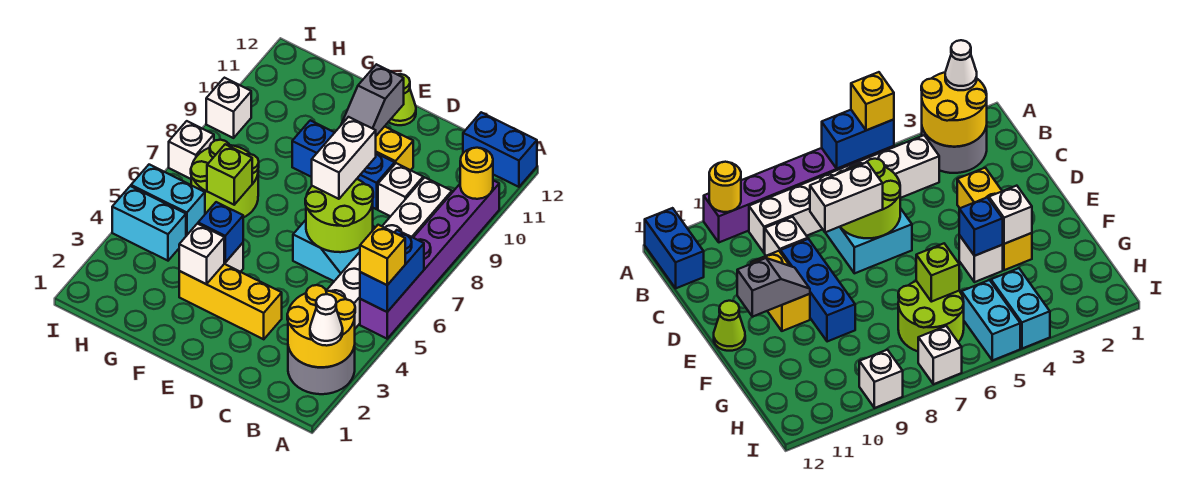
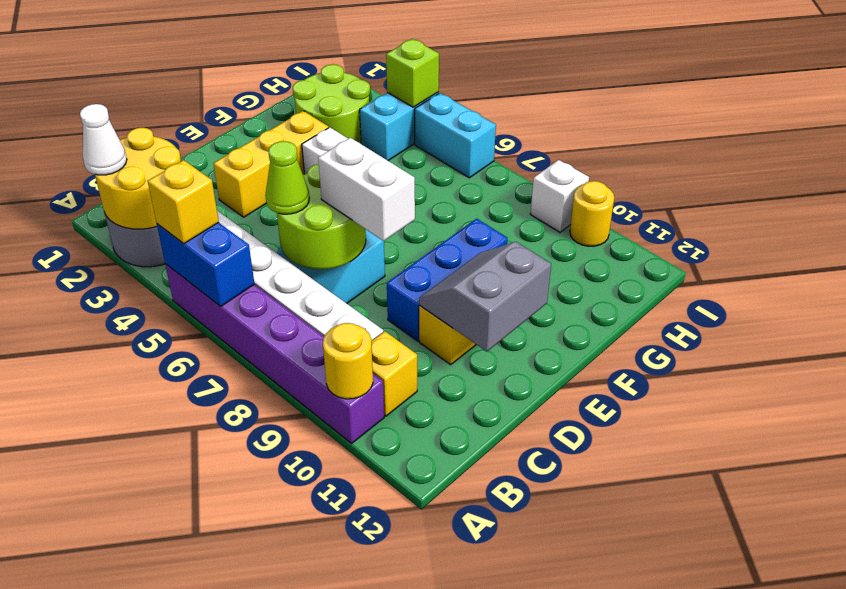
blue 1x2 brick [463,112,537,187] -> none
none -> yellow 1x1 brick [371,331,417,416]
white 1x1 brick [378,163,423,216] -> none
grey 1x2 slope [341,64,404,136] -> grey 2x2 slope [419,242,551,351]
lime 1x1 cone [389,74,416,125] -> lime 1x1 cone moved to [265,141,309,214]
white 1x1 brick [179,224,224,284] -> none
blue 1x1 brick [198,202,243,262] -> none
lime 2x2 round brick [191,140,259,218] -> lime 2x2 round brick moved to [293,64,370,144]
lime 1x1 brick [207,144,252,205] -> lime 1x1 brick moved to [386,39,439,107]
cyan 1x2 brick [131,165,205,236] -> cyan 1x2 brick turned to [415,93,496,178]
white 1x1 brick [169,121,214,179] -> none
none -> yellow 1x1 round brick [570,181,614,246]

